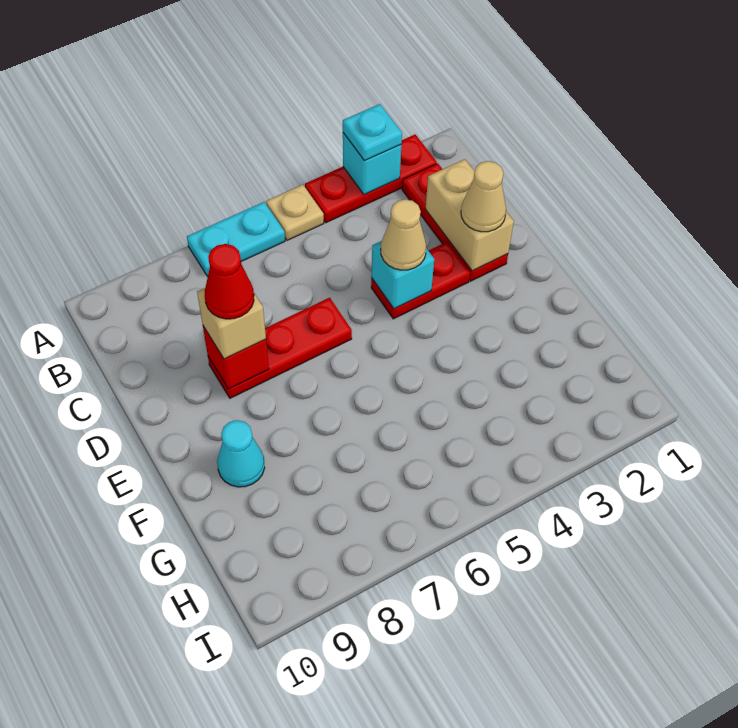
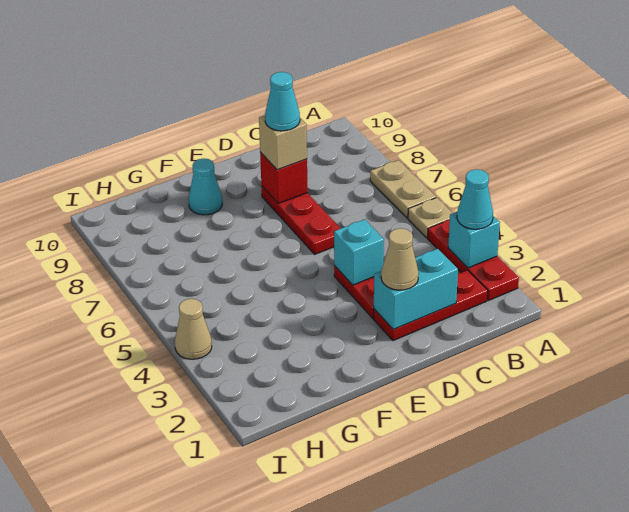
cyan 1x1 plate [343,104,402,161] -> cyan 1x1 cone [457,169,493,229]
cyan 1x2 plate [187,202,285,277] -> tan 1x2 plate [370,160,436,218]
tan 1x2 brick [426,159,514,271] -> cyan 1x2 brick [374,249,458,329]
tan 1x1 cone [381,199,426,270] -> tan 1x1 cone moved to [175,299,212,359]
red 1x1 cone [205,244,254,319] -> cyan 1x1 cone [265,72,300,131]

